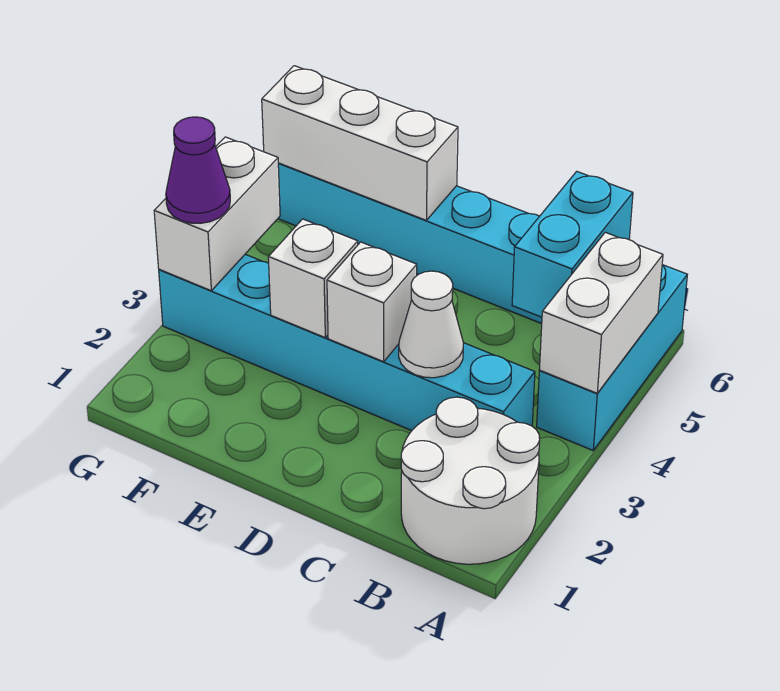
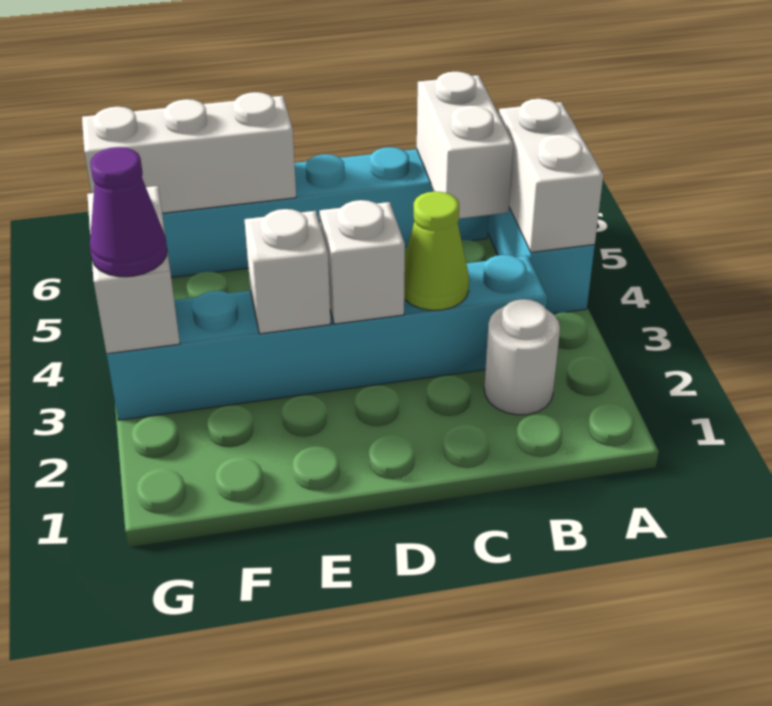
white 2x2 round brick [401,397,540,564] -> white 1x1 round brick [484,299,560,415]
cyan 1x2 brick [512,171,633,317] -> white 1x2 brick [417,72,513,219]
white 1x1 cone [399,271,463,378] -> lime 1x1 cone [404,191,469,310]

